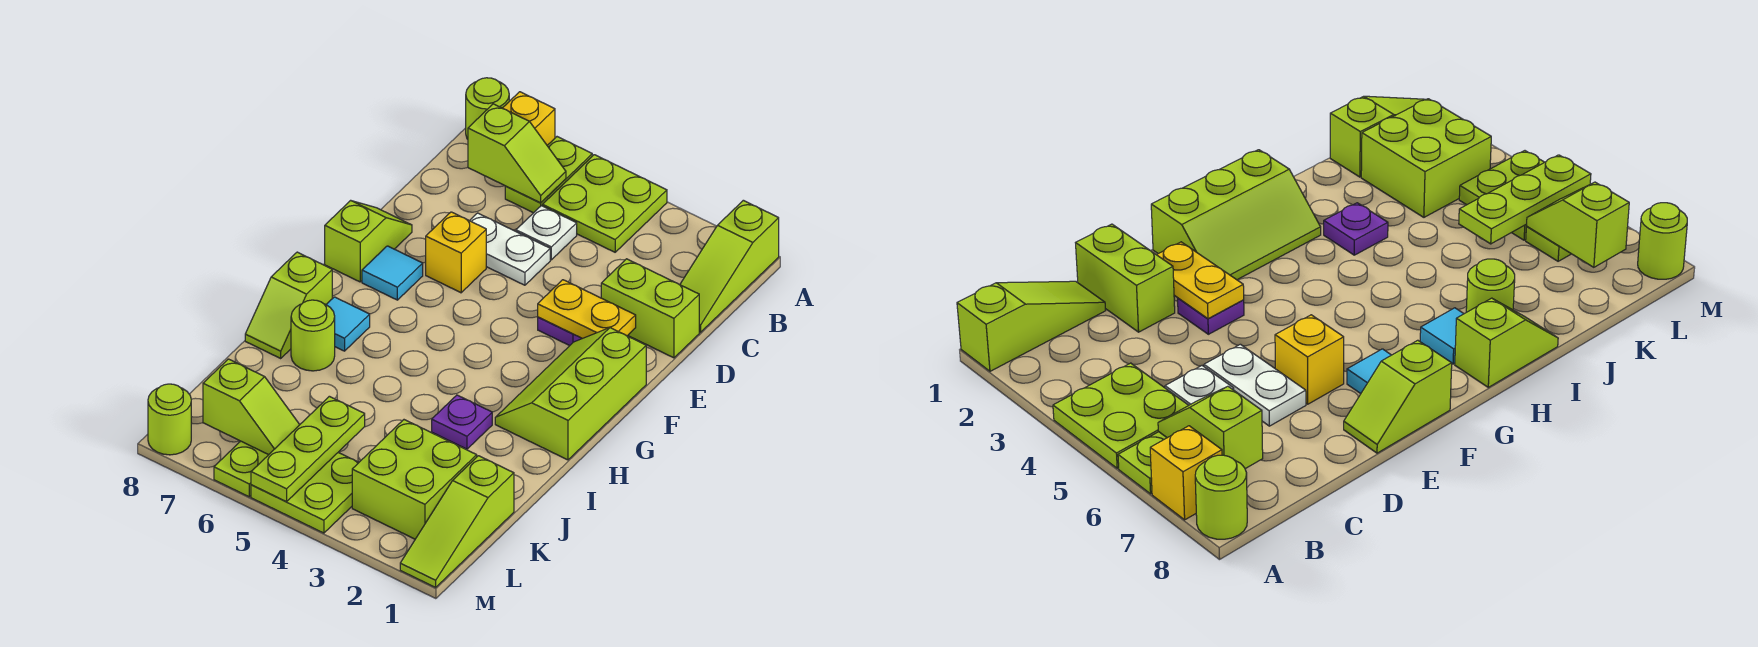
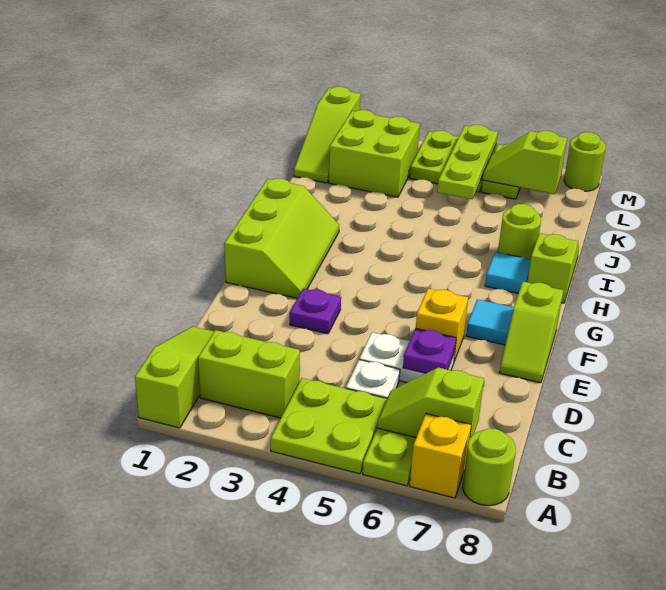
lime 1x2 brick [601,259,699,358] -> lime 1x2 brick moved to [198,330,300,418]
yellow 1x2 plate [538,280,636,339] -> none
purple 1x1 plate [432,395,492,449] -> purple 1x1 plate moved to [403,328,456,373]
lime 1x3 slope [400,456,514,587] -> lime 1x3 slope turned to [294,87,361,183]

